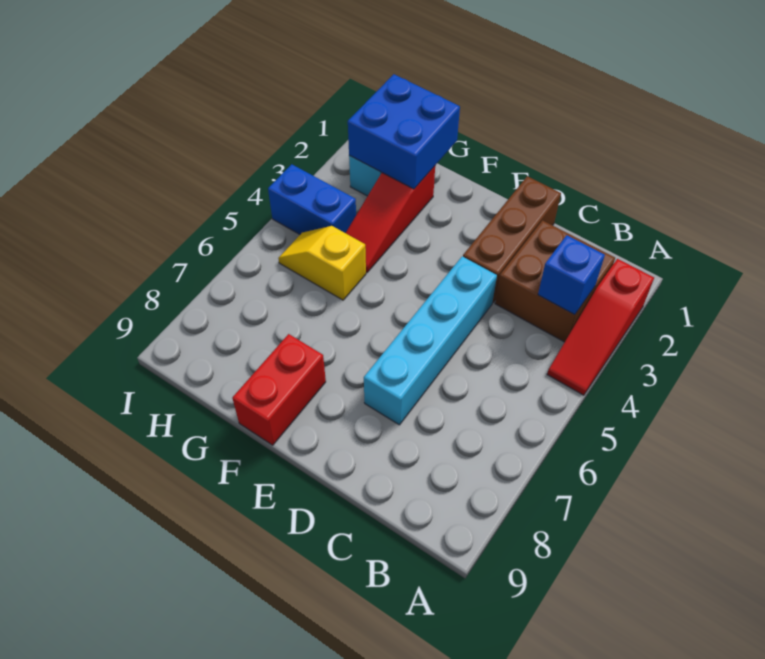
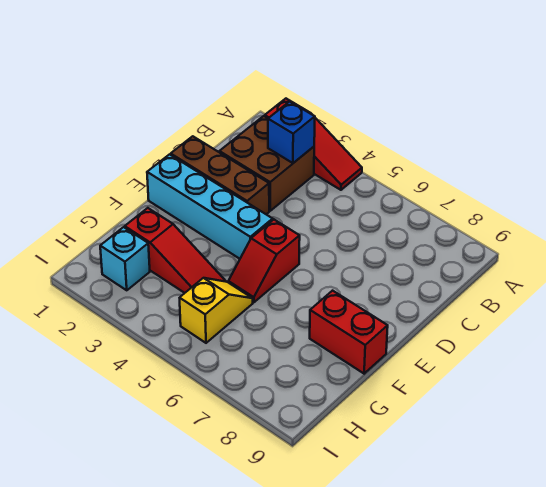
cyan 1x4 brick [364,256,497,425] -> cyan 1x4 brick moved to [147,154,273,259]
none -> red 1x2 slope [228,220,300,302]
blue 2x2 brick [348,74,460,189] -> none
yellow 1x2 slope [278,226,366,300] -> yellow 1x2 slope turned to [180,278,253,343]
blue 1x2 brick [268,164,356,234] -> none

